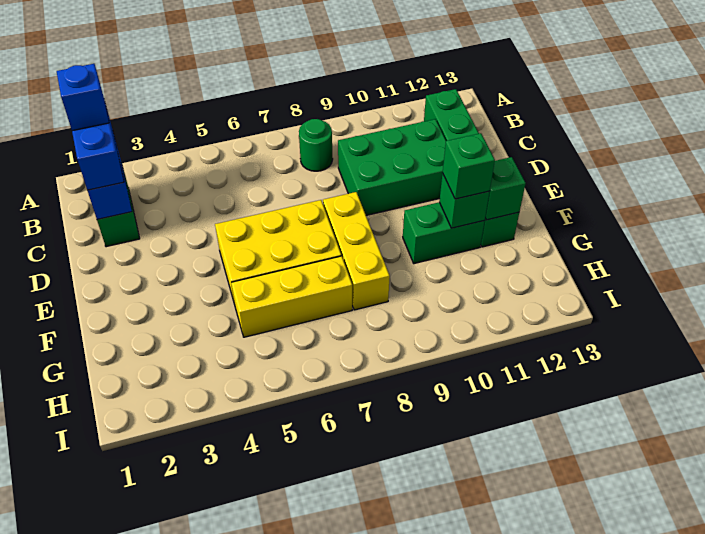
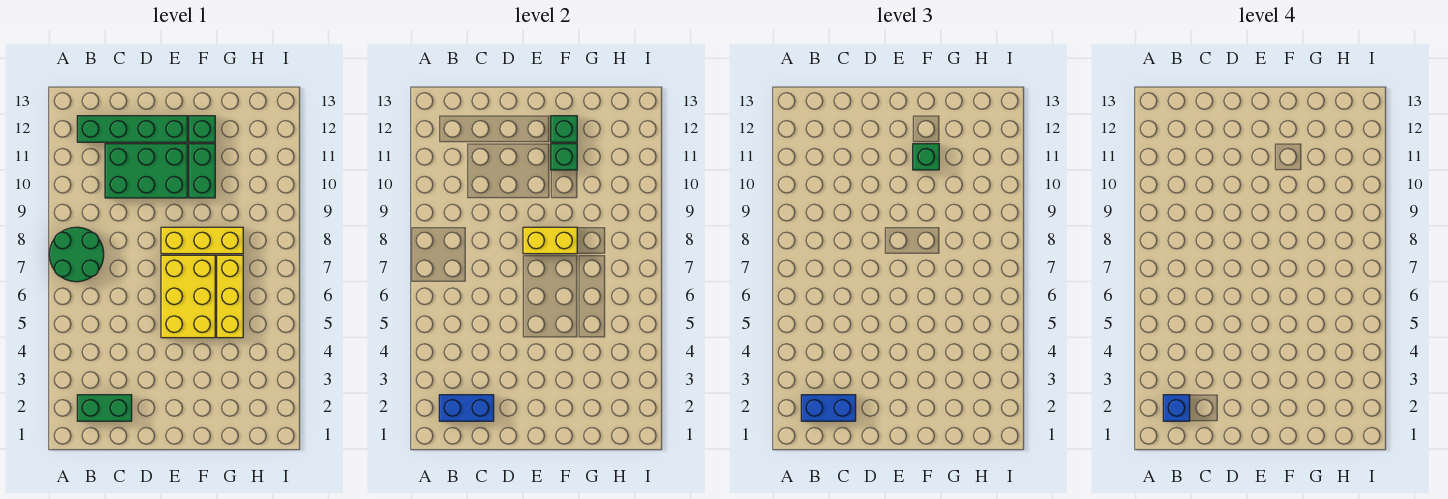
green 1x1 round brick [299,119,333,171] -> green 2x2 round brick [49,227,104,282]
green 2x3 brick [338,119,446,215] -> green 2x3 brick turned to [105,144,187,198]
none -> yellow 1x2 brick [523,227,577,254]

